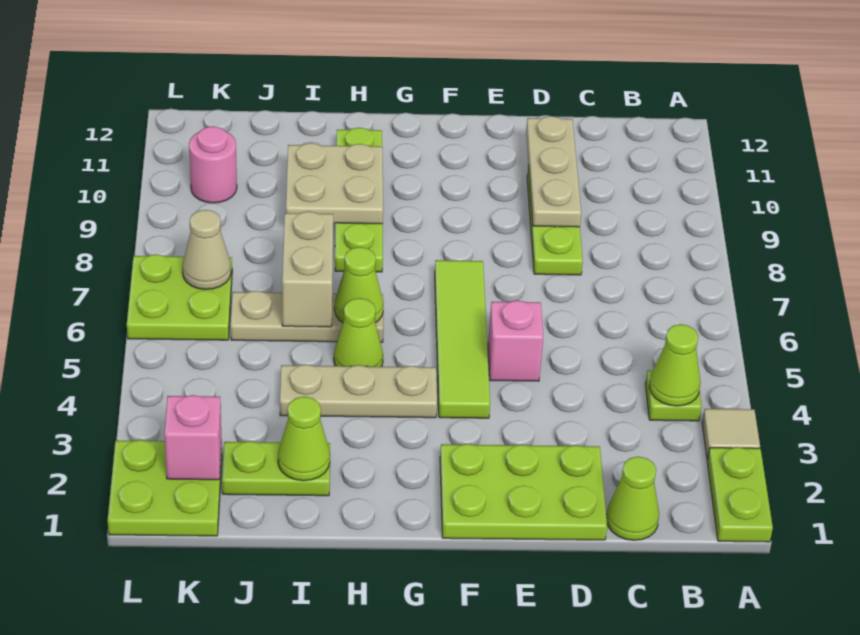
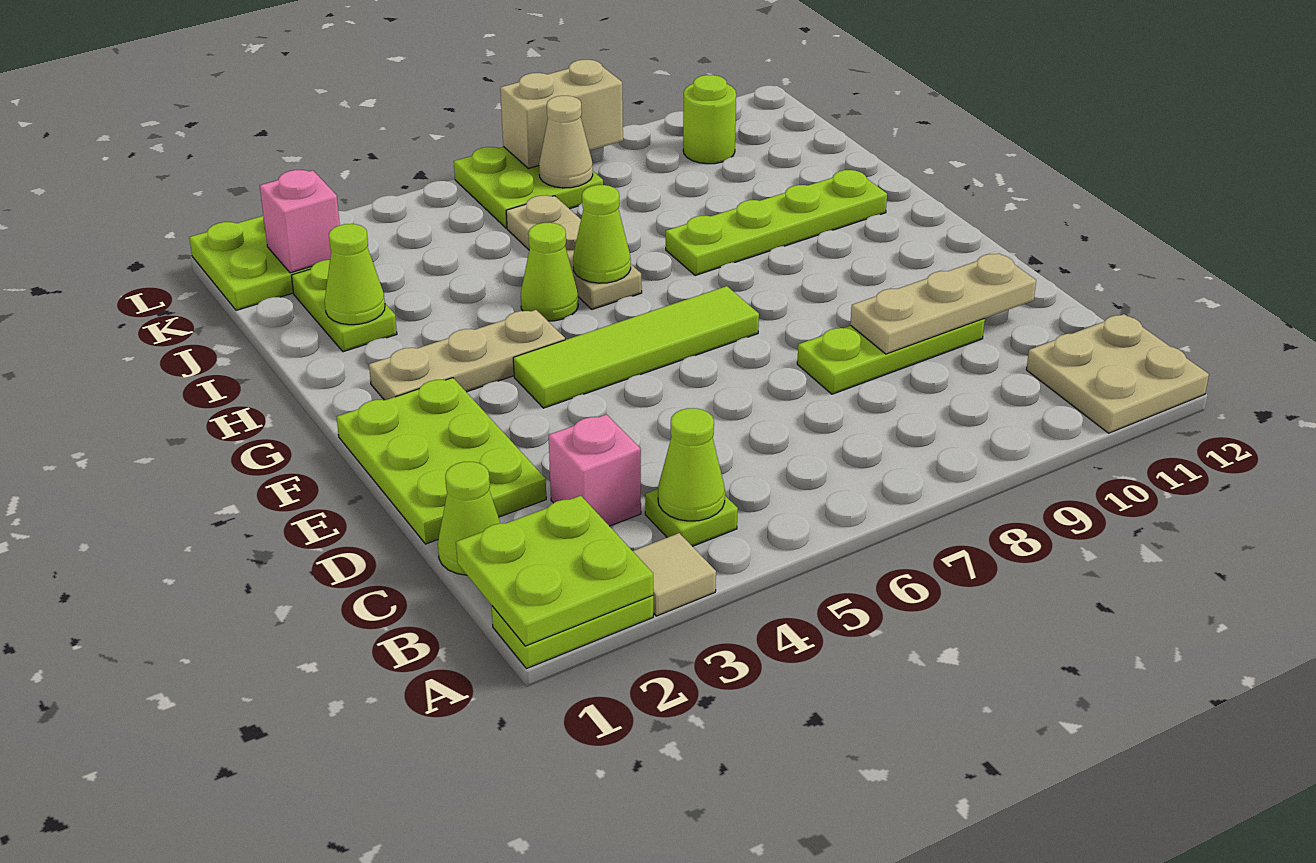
none -> lime 2x2 plate [456,496,653,646]
pink 1x1 brick [488,300,543,381] -> pink 1x1 brick moved to [549,414,641,526]
tan 1x3 plate [280,364,437,418] -> tan 1x3 plate turned to [369,310,565,400]
tan 2x2 plate [286,143,383,224] -> tan 2x2 plate moved to [1026,314,1209,433]
tan 1x2 brick [282,211,333,327] -> tan 1x2 brick moved to [500,60,623,169]
pink 1x1 round brick [189,126,237,203] -> lime 1x1 round brick [683,75,736,164]

